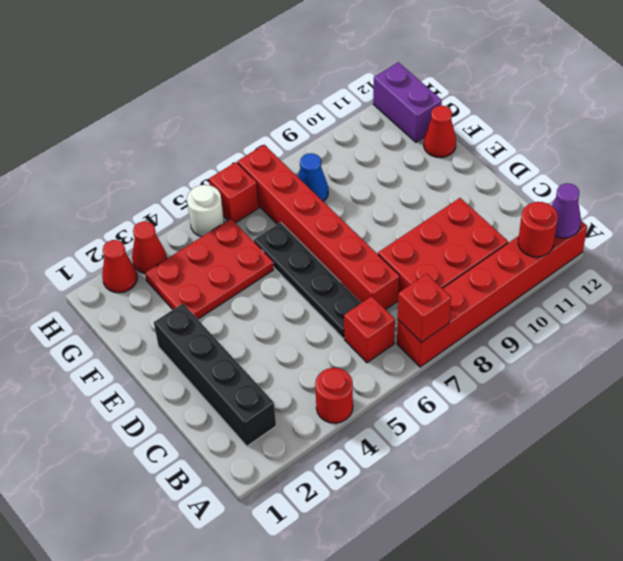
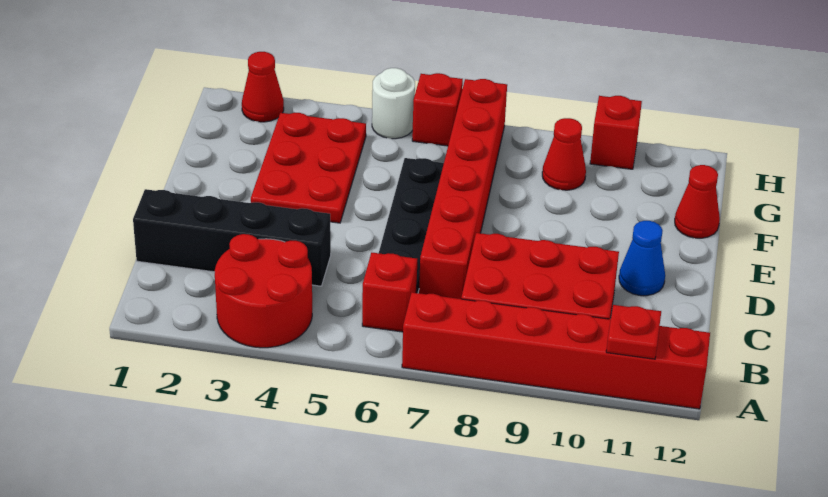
red 1x1 round brick [315,368,353,423] -> red 2x2 round brick [215,234,312,348]
red 1x1 brick [398,274,451,343] -> red 1x1 brick moved to [590,96,642,169]
red 1x1 round brick [518,202,558,257] -> red 1x1 plate [606,305,661,359]
purple 1x1 cone [552,183,581,238] -> none
black 1x4 brick [154,304,276,446] -> black 1x4 brick turned to [133,189,331,286]
red 2x3 plate [145,219,274,319] -> red 2x3 plate turned to [251,113,366,223]
blue 1x1 cone [298,153,328,202] -> blue 1x1 cone moved to [619,221,665,296]
purple 1x2 brick [373,62,442,142] -> none
red 1x1 cone [132,221,167,274] -> red 1x1 cone moved to [542,118,586,190]

